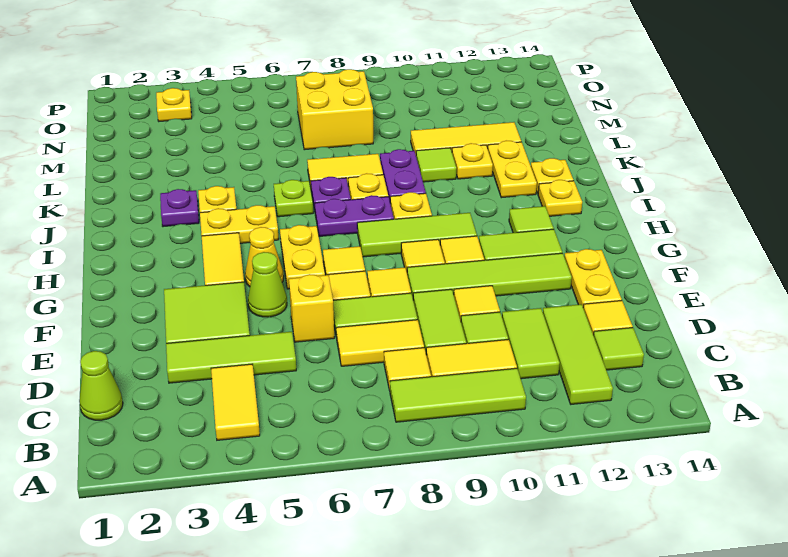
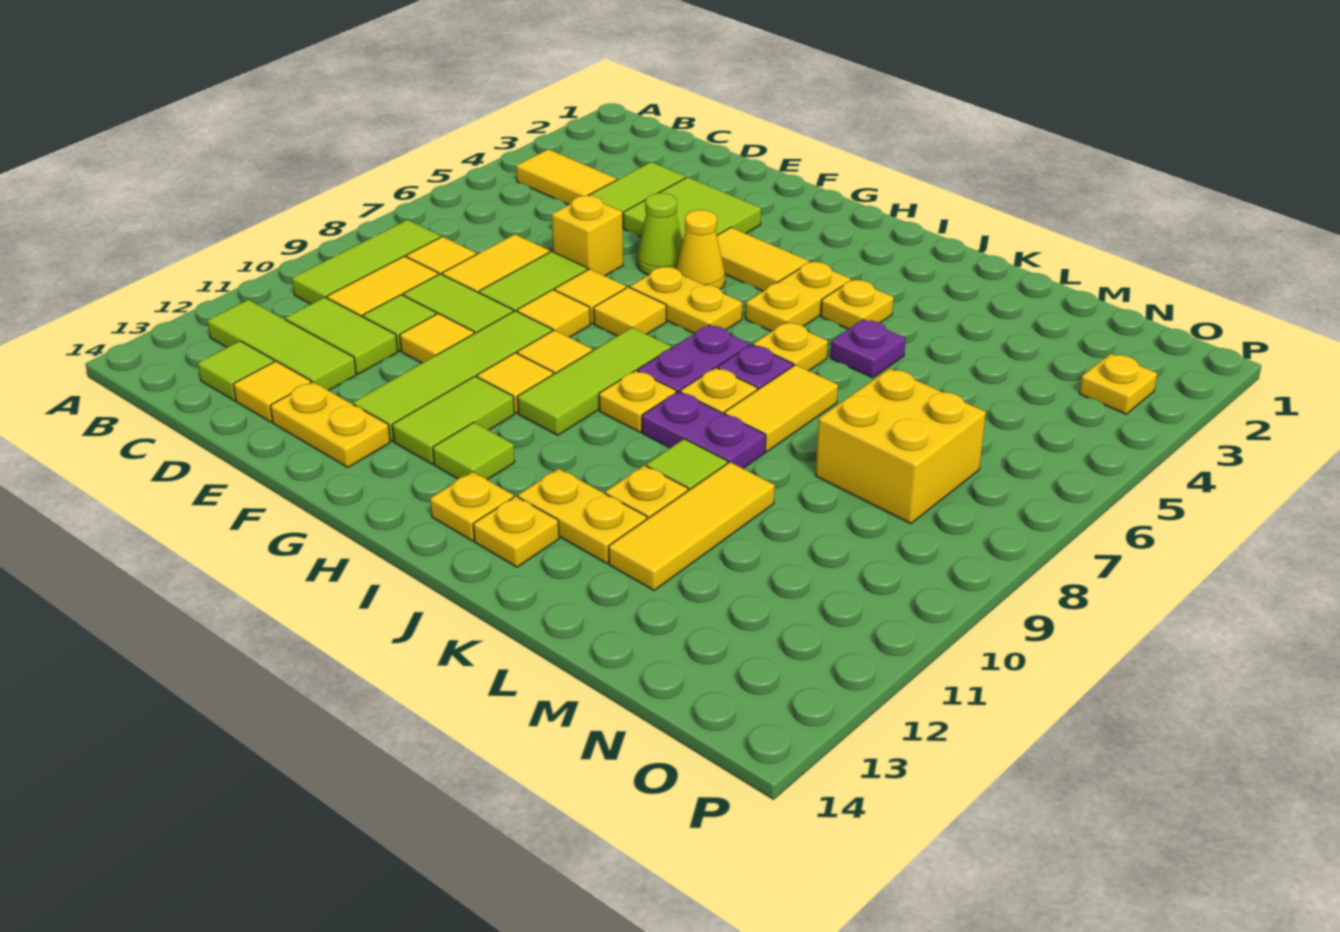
lime 1x1 cone [79,351,123,420] -> none
purple 1x1 plate [160,189,199,227] -> purple 1x1 plate moved to [831,320,906,378]
lime 1x1 plate [274,180,313,217] -> yellow 1x1 plate [753,322,828,371]

